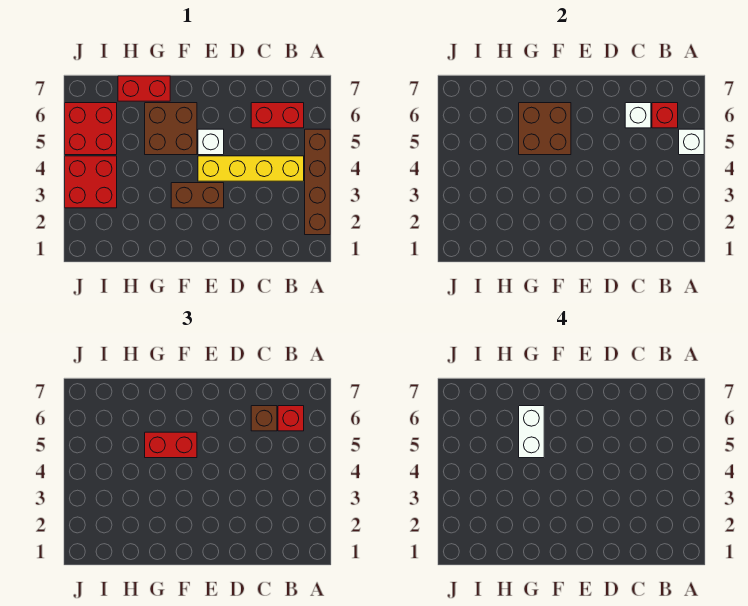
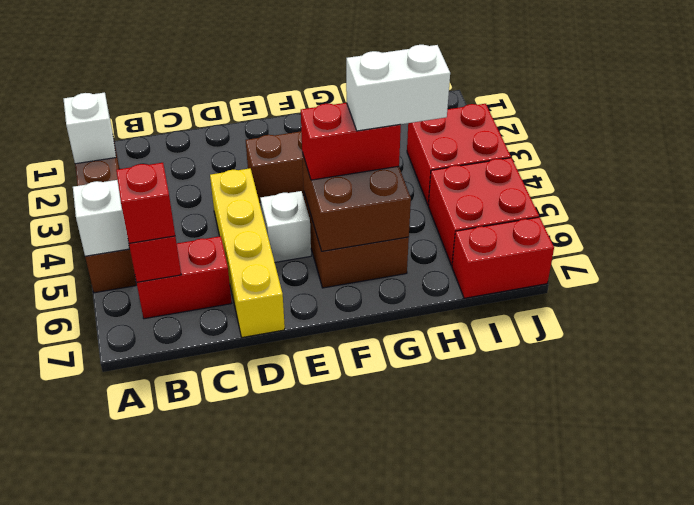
yellow 1x4 brick [198,156,304,181] -> yellow 1x4 brick turned to [210,168,285,337]
white 1x1 brick [625,103,651,128] -> white 1x1 brick moved to [64,93,116,164]
brown 1x1 brick [251,406,277,431] -> none
white 1x2 brick [519,406,544,458] -> white 1x2 brick turned to [346,45,450,131]
red 1x2 brick [118,76,170,101] -> red 1x2 brick moved to [452,217,554,298]

